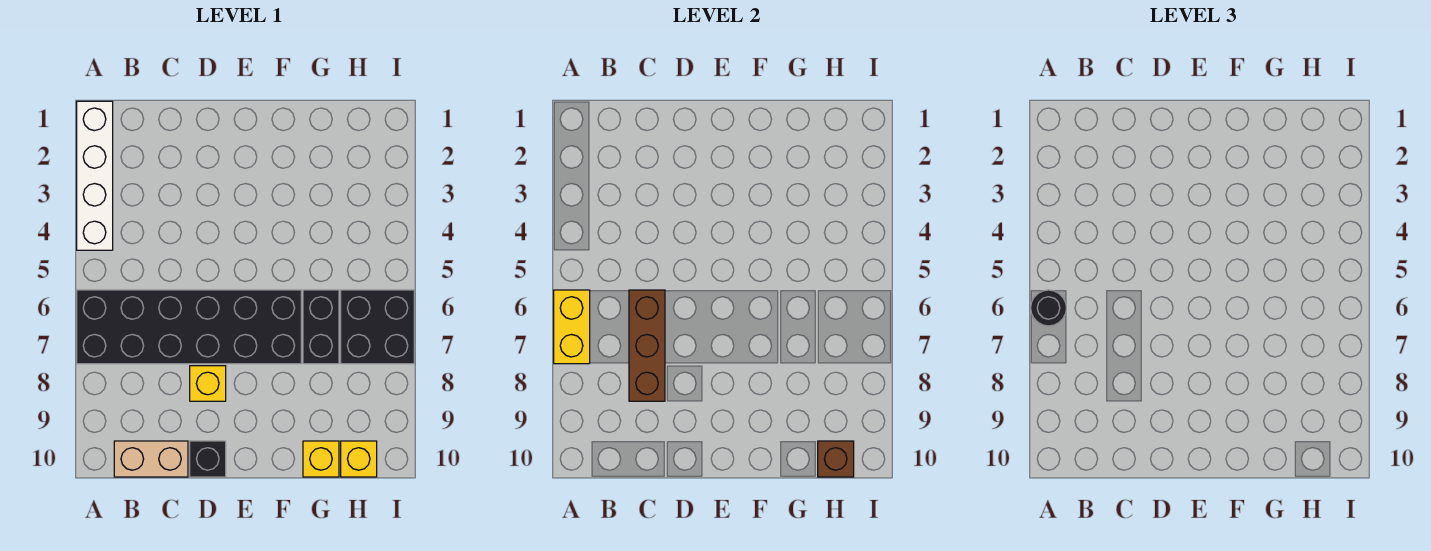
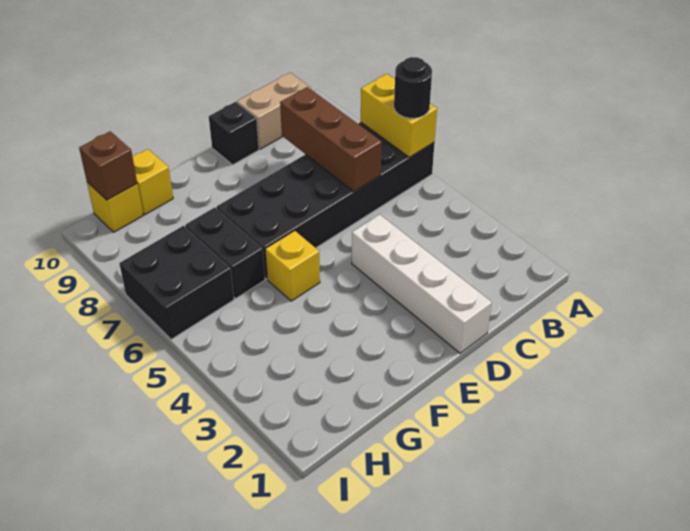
white 1x4 brick [77,101,113,250] -> white 1x4 brick moved to [352,214,492,353]
yellow 1x1 brick [190,366,226,401] -> yellow 1x1 brick moved to [265,231,320,301]

